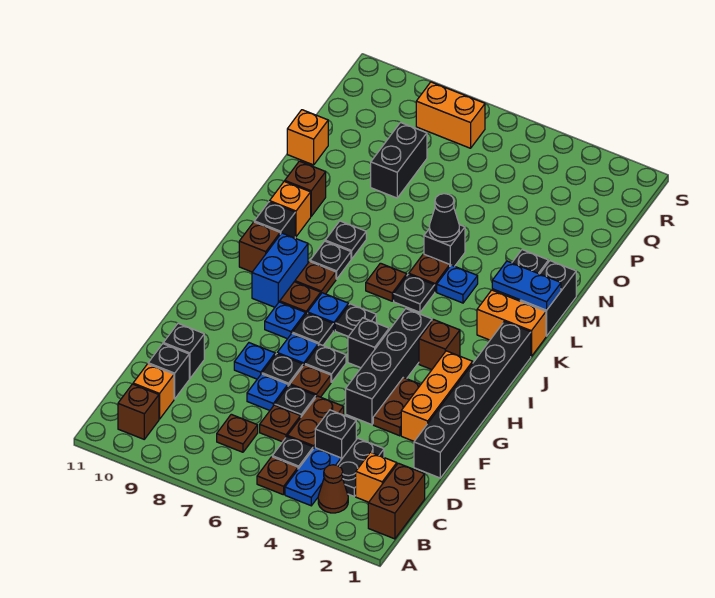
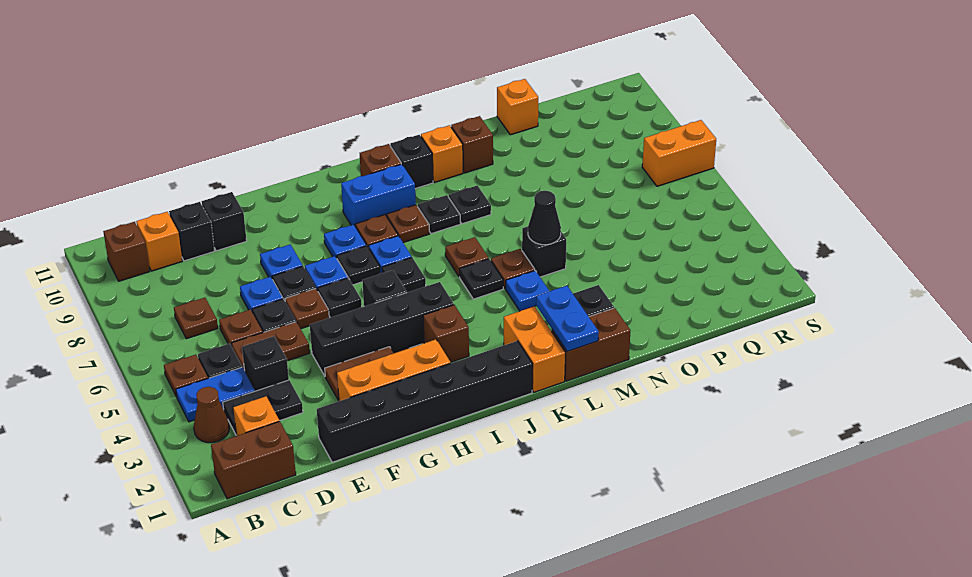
black 1x2 brick [520,261,576,336] -> brown 1x2 brick [552,308,631,381]
black 1x2 brick [371,123,427,198] -> none
orange 1x2 brick [416,82,485,148] -> orange 1x2 brick turned to [642,120,716,186]

